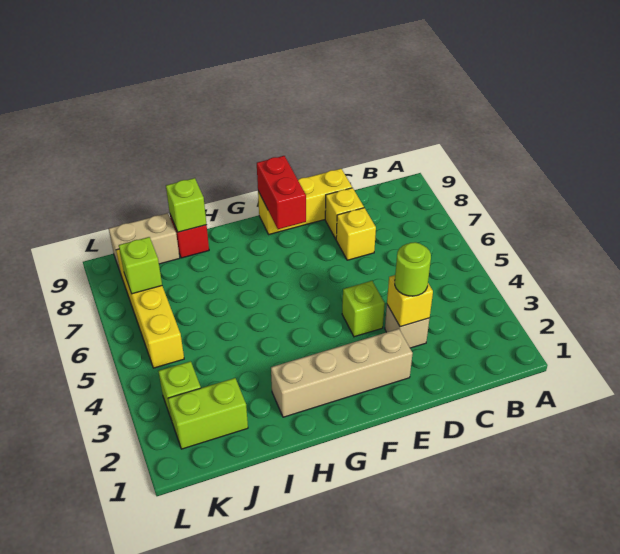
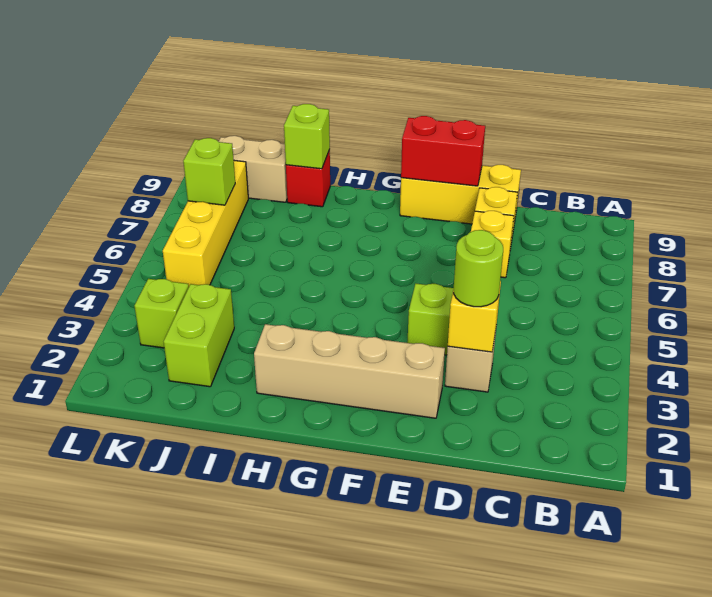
red 1x2 brick [257,156,306,229] -> red 1x2 brick turned to [401,116,485,186]
lime 1x2 brick [168,378,248,449] -> lime 1x2 brick turned to [164,284,234,387]

